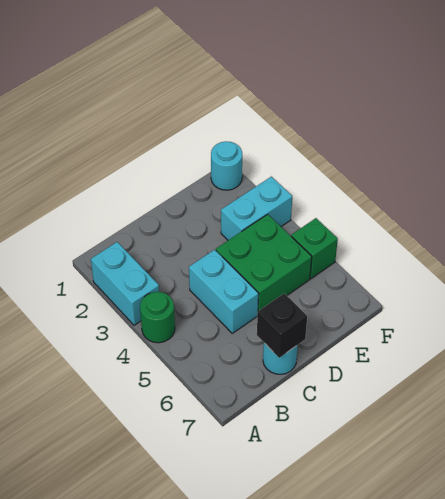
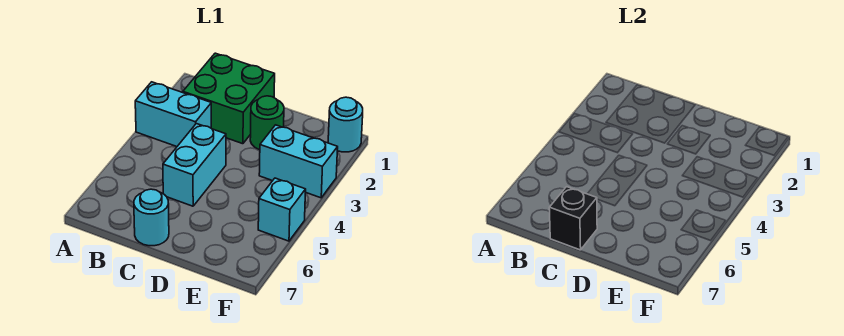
cyan 1x2 brick [91,242,159,325] -> cyan 1x2 brick turned to [135,82,211,147]
green 1x1 round brick [140,292,175,343] -> green 1x1 round brick moved to [250,96,284,150]
green 2x2 brick [216,214,312,311] -> green 2x2 brick moved to [183,53,275,144]
green 1x1 brick [291,218,338,279] -> cyan 1x1 brick [258,178,306,241]

